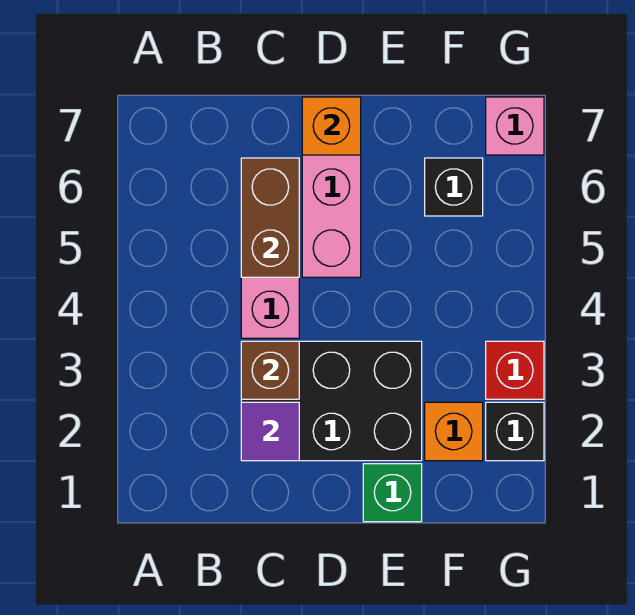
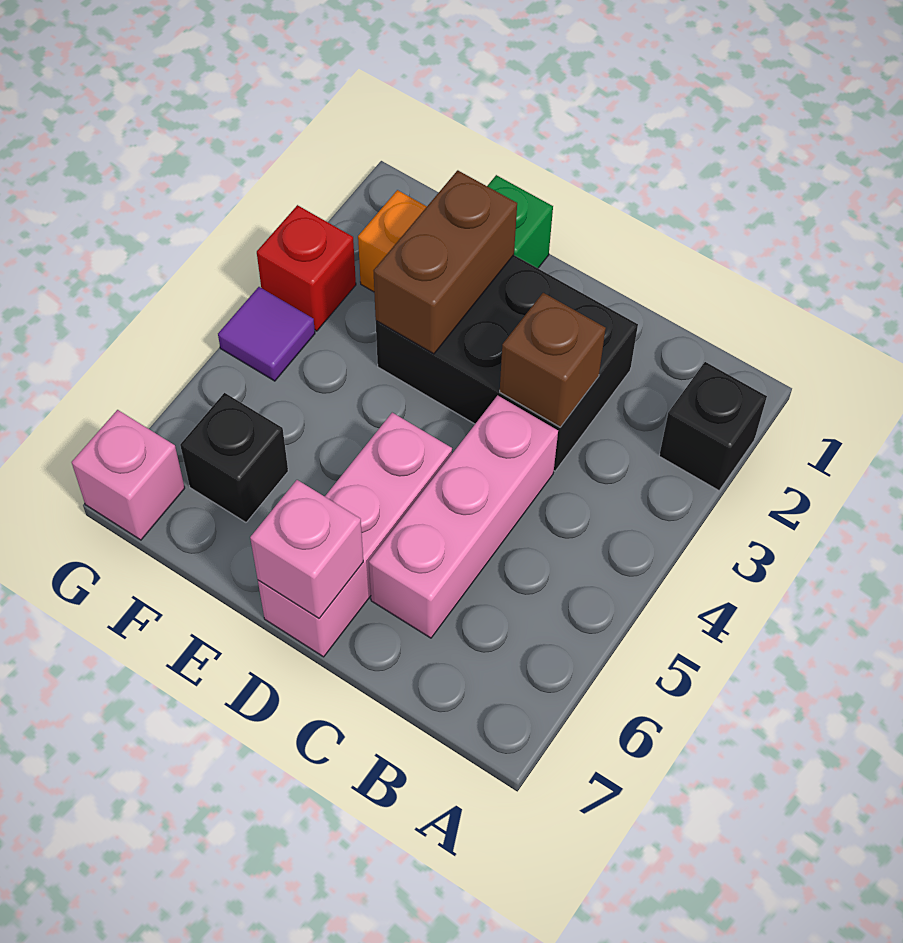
purple 1x1 tile [241,402,299,461] -> purple 1x1 tile moved to [218,287,315,381]
brown 1x2 brick [241,158,299,277] -> brown 1x2 brick moved to [373,170,517,354]
orange 1x1 brick [302,97,361,155] -> pink 1x1 brick [250,480,363,618]
black 1x1 brick [486,402,544,461] -> black 1x1 brick moved to [659,362,767,490]

